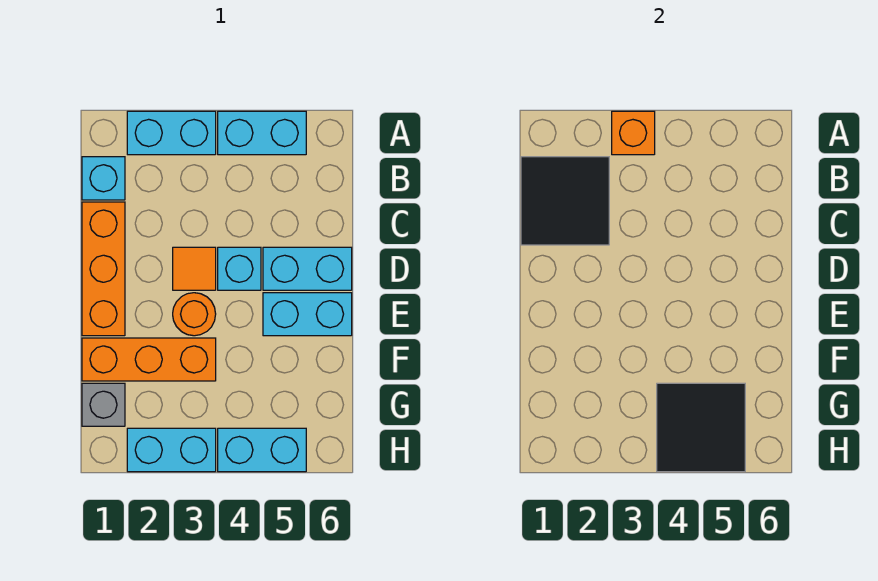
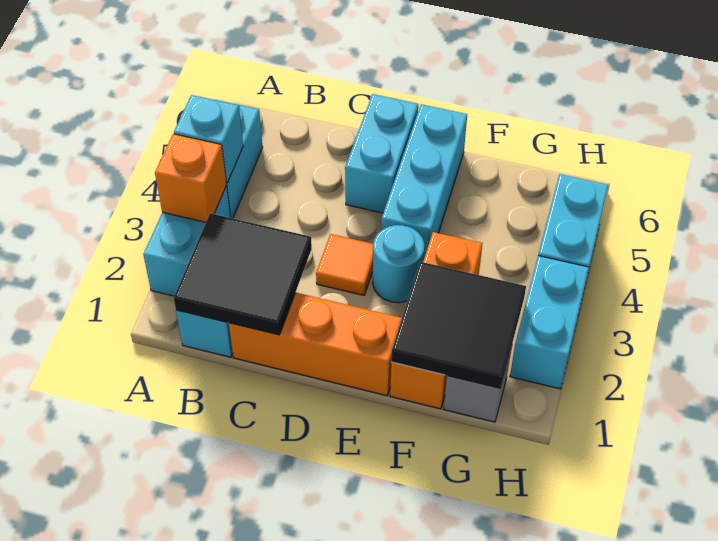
cyan 1x1 brick [218,247,261,290] -> cyan 1x1 brick moved to [174,95,243,183]
orange 1x1 round brick [173,293,216,336] -> cyan 1x1 round brick [373,225,424,303]
cyan 1x2 brick [263,293,352,336] -> cyan 1x3 brick [381,104,467,258]
black 2x2 tile [657,383,745,472] -> black 2x2 tile moved to [391,262,526,388]

